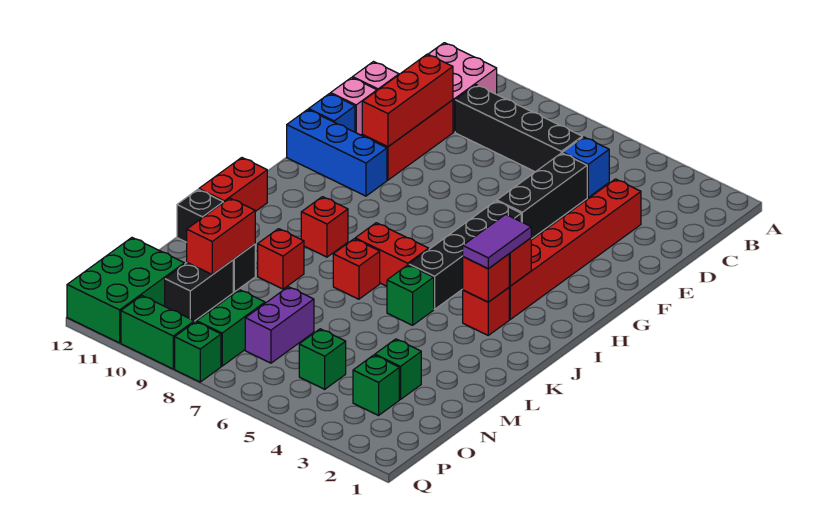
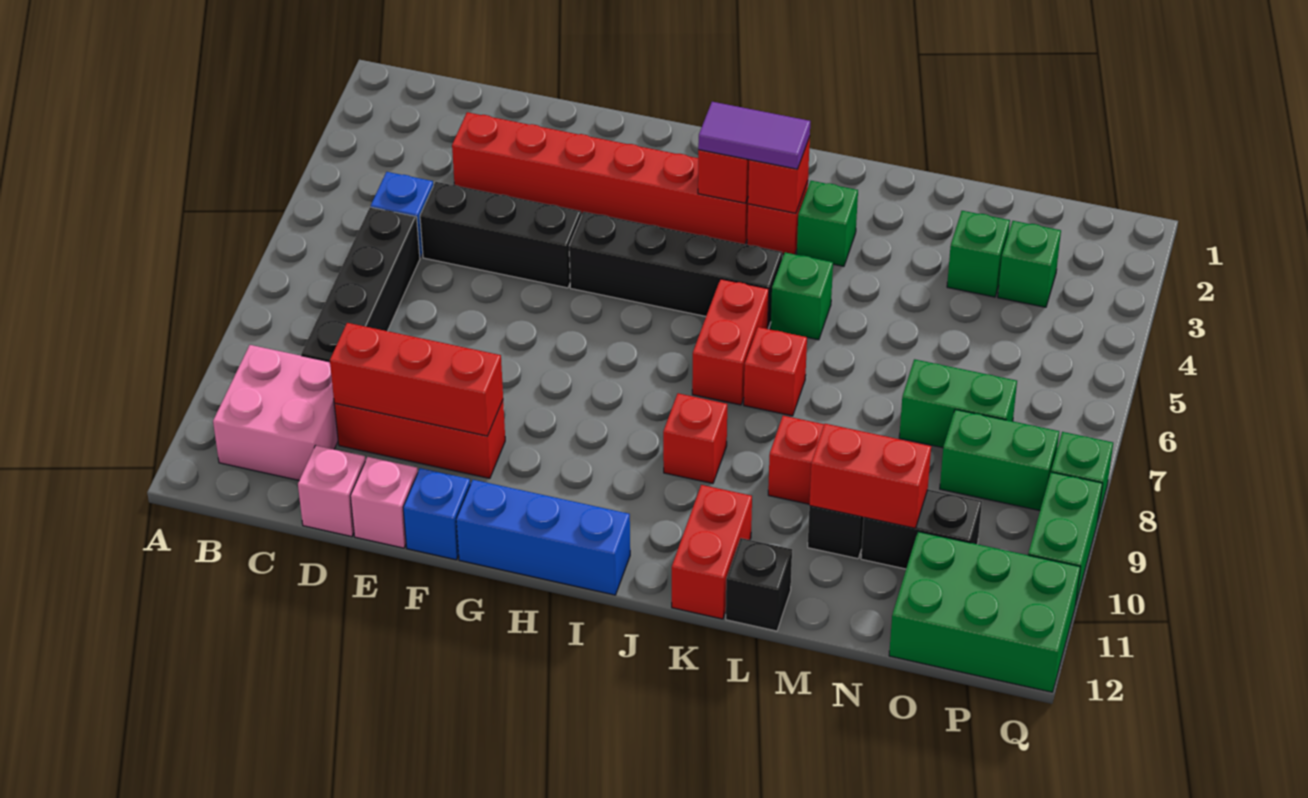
blue 1x3 brick [287,109,387,196] -> blue 1x3 brick turned to [456,480,630,595]
red 1x2 brick [199,158,267,212] -> red 1x2 brick turned to [672,485,752,619]
purple 1x2 brick [245,287,314,363] -> green 1x2 brick [899,359,1017,448]
green 1x1 brick [299,329,346,389] -> green 1x1 brick moved to [797,181,858,266]

